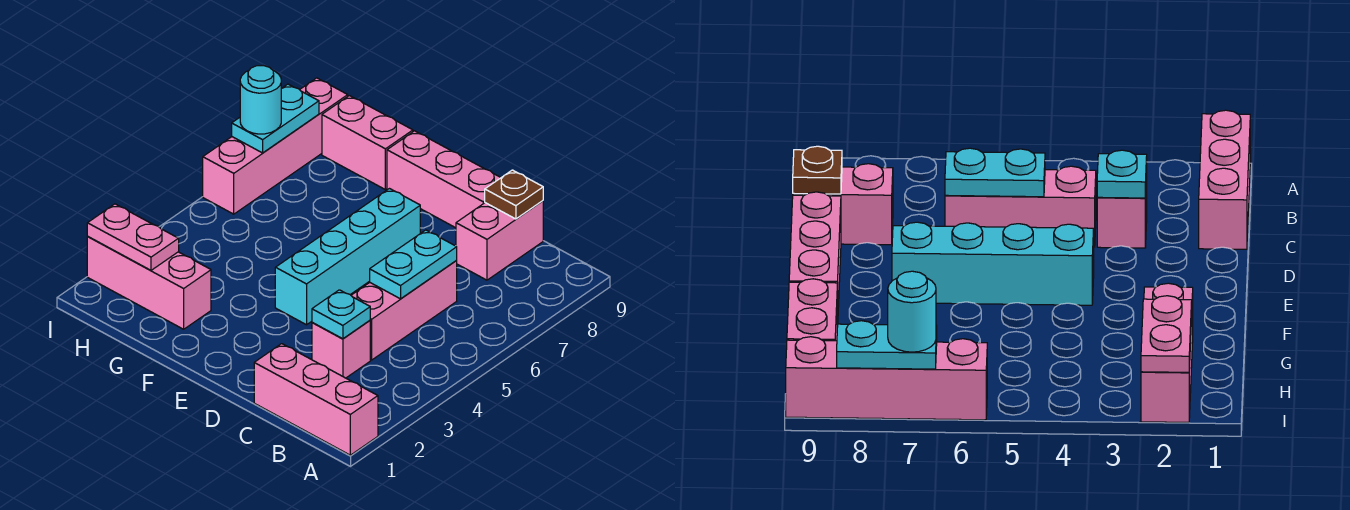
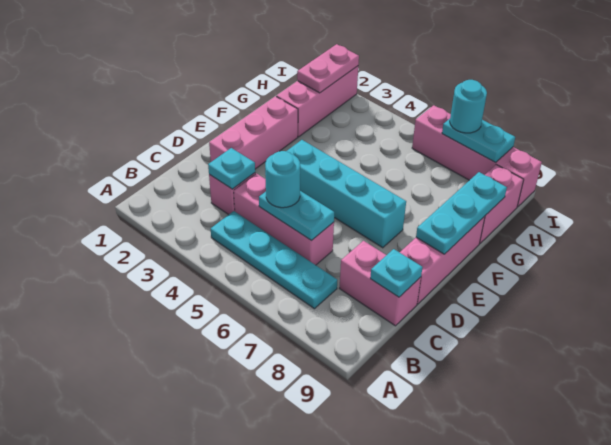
pink 1x3 brick [254,344,378,455] -> pink 1x3 brick moved to [209,96,298,169]
none -> cyan 1x4 plate [211,211,337,309]
none -> cyan 1x1 round brick [265,151,300,208]
brown 1x1 plate [485,170,543,219] -> cyan 1x1 plate [370,249,423,297]
none -> cyan 1x3 plate [416,172,507,254]

